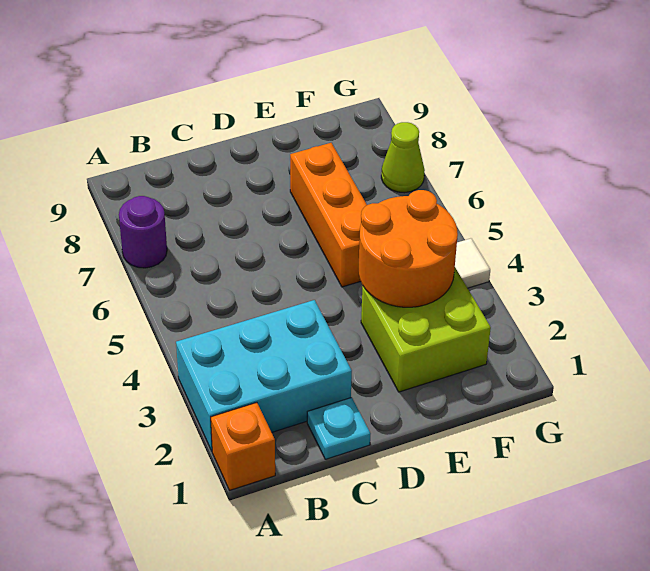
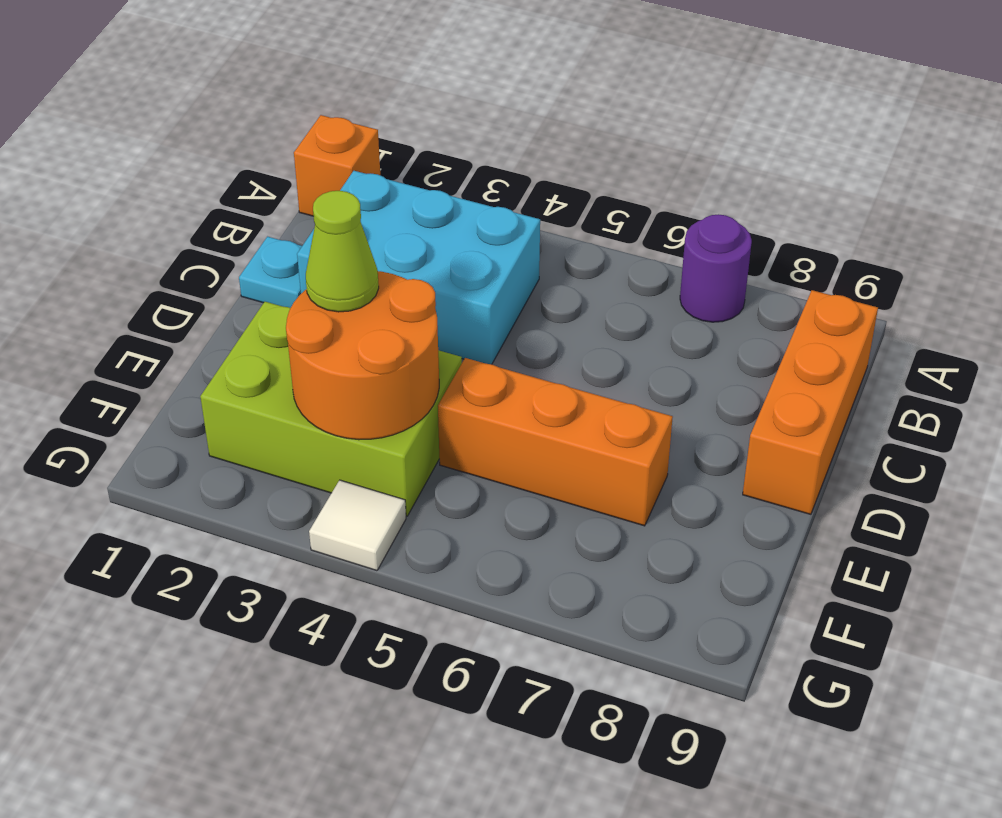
cyan 2x3 brick [176,300,352,451] -> cyan 2x3 brick turned to [297,171,540,364]
none -> orange 1x3 brick [743,290,878,514]
lime 2x2 brick [361,268,491,392] -> lime 2x3 brick [200,302,462,516]
lime 1x1 cone [381,122,425,193] -> lime 1x1 cone moved to [306,191,379,312]

